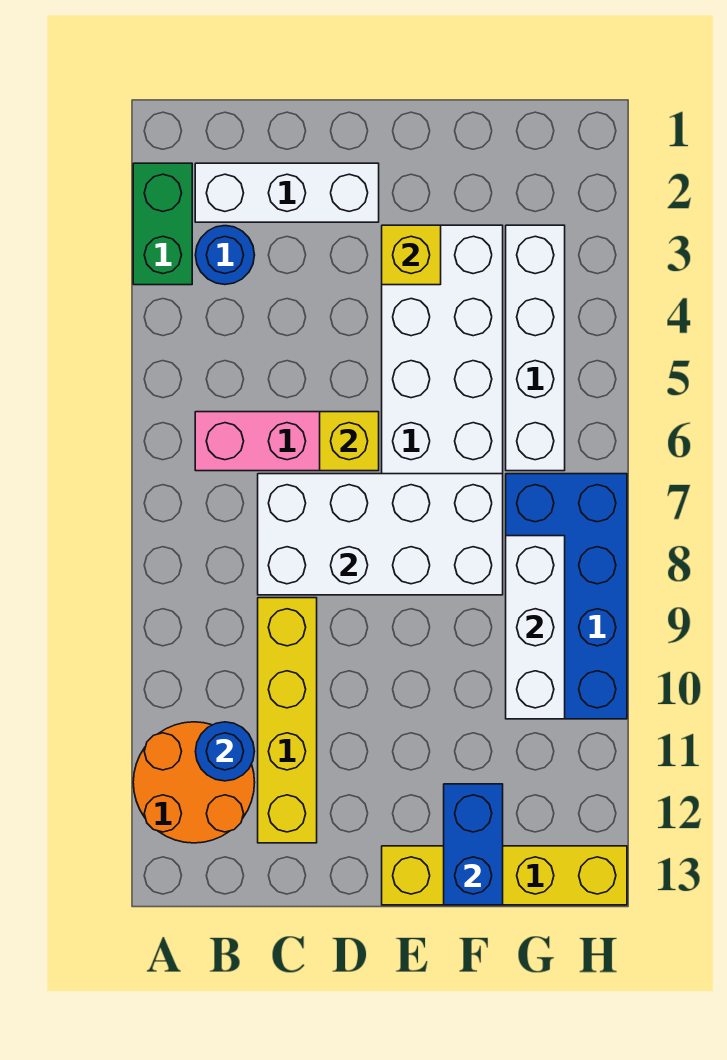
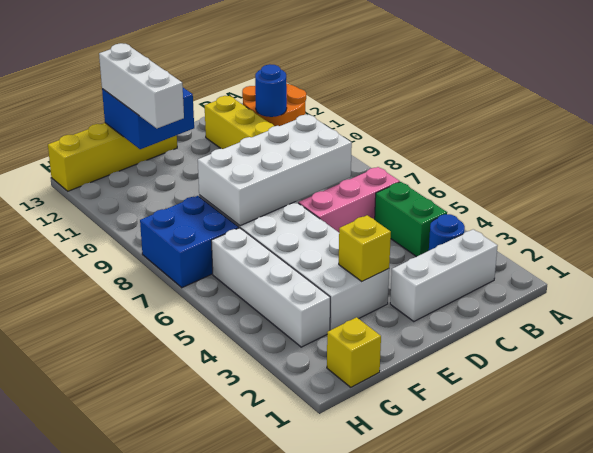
green 1x2 brick [133,163,192,285] -> green 1x2 brick moved to [375,182,447,257]
yellow 1x1 brick [320,412,379,471] -> yellow 1x1 brick moved to [327,317,381,387]
blue 1x2 brick [444,784,503,905] -> blue 2x2 brick [102,88,194,149]
blue 2x4 brick [506,474,627,719] -> blue 2x2 brick [140,196,239,288]
white 1x3 brick [506,536,565,719] -> white 1x3 brick moved to [99,43,184,128]

